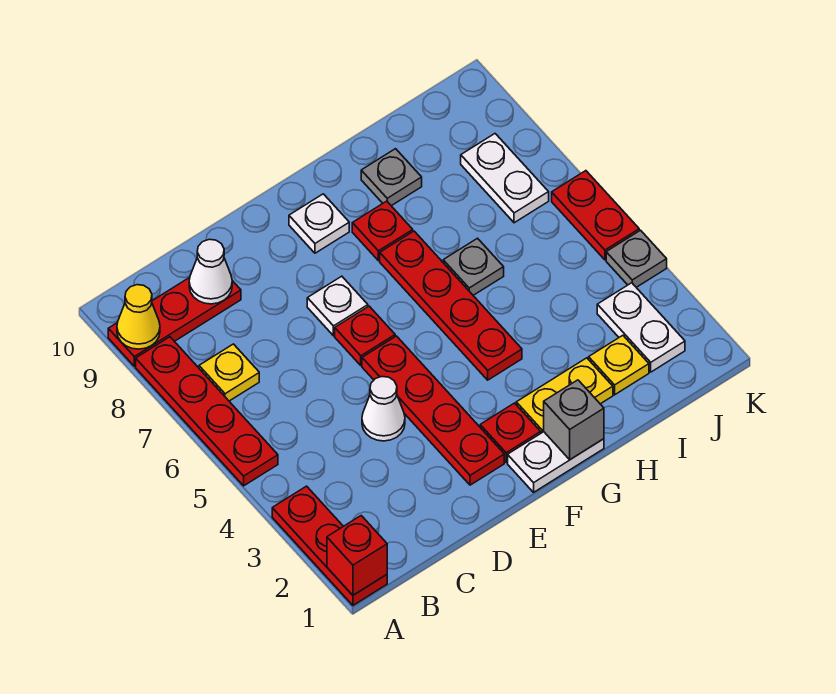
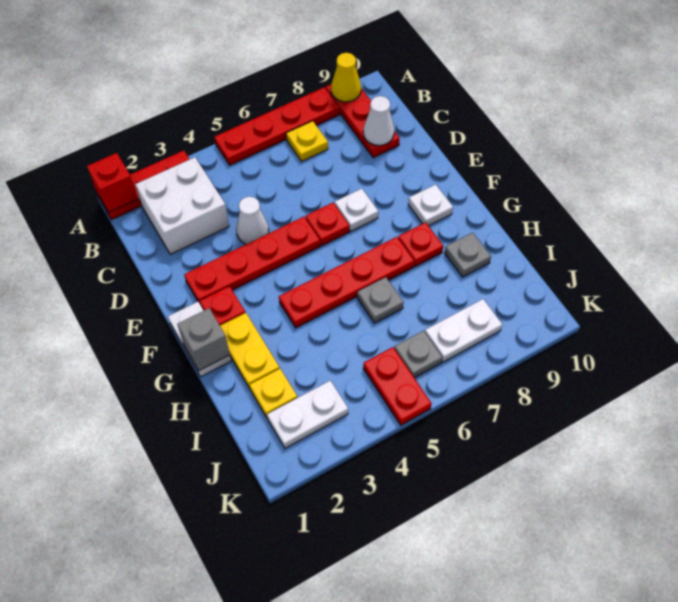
none -> white 2x2 brick [135,157,229,254]
grey 1x1 plate [606,230,667,287] -> grey 1x1 plate moved to [394,331,442,378]
red 1x2 plate [552,171,639,260] -> red 1x2 plate turned to [363,347,432,425]

